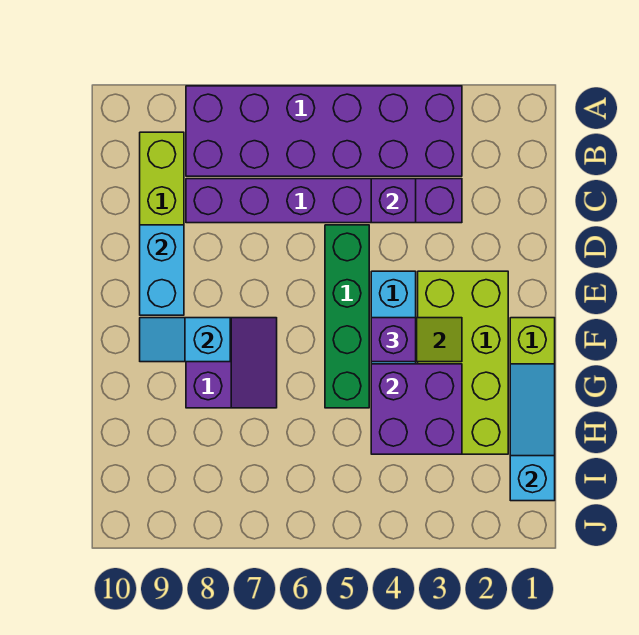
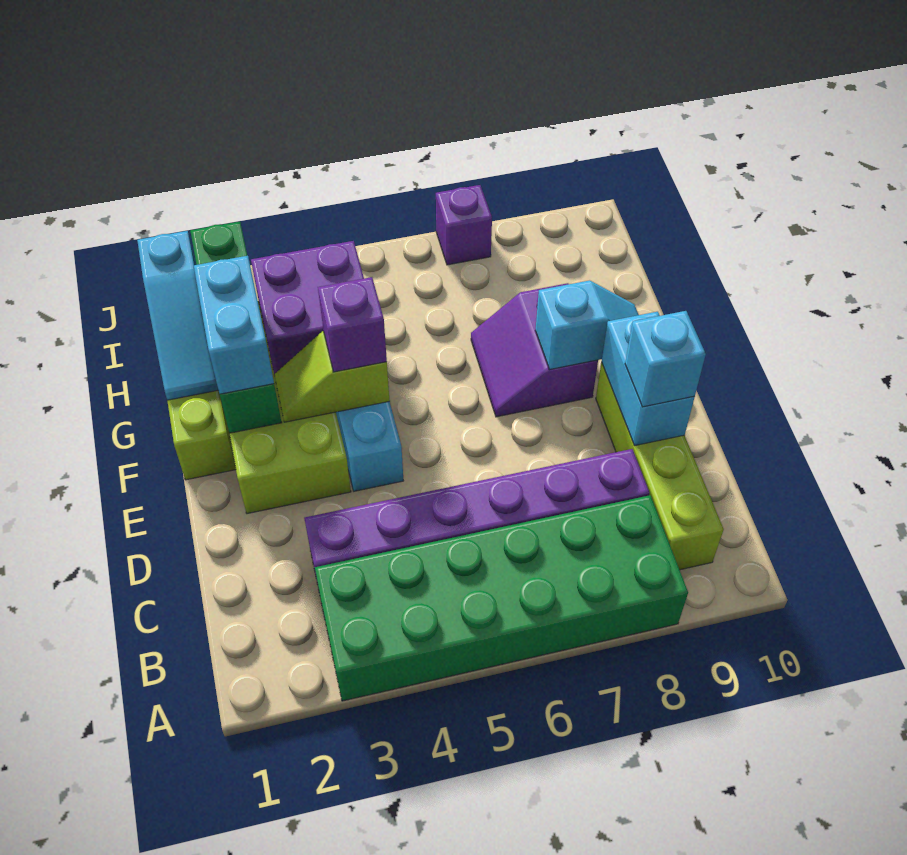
purple 2x6 brick [186,86,462,176] -> green 2x6 brick [315,495,688,701]
purple 1x1 brick [371,179,416,223] -> purple 1x1 brick moved to [436,185,492,265]
green 1x4 brick [325,225,369,408] -> green 1x4 brick moved to [190,222,282,433]
none -> cyan 1x1 brick [625,311,706,407]
none -> cyan 1x2 brick [194,256,274,394]

